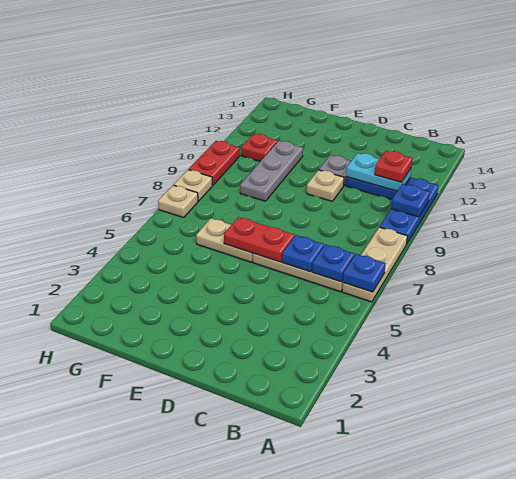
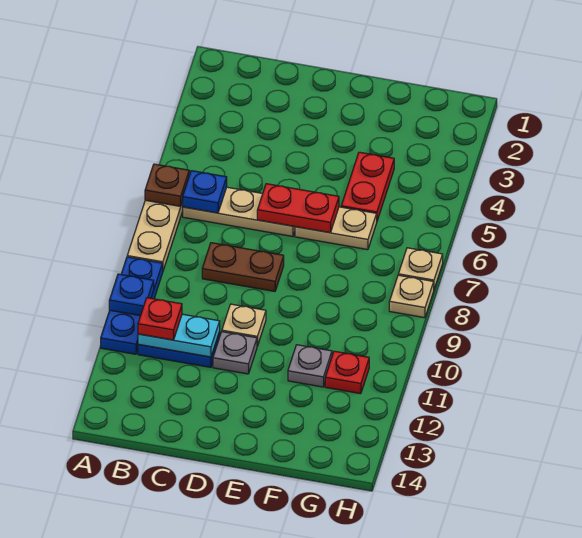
blue 1x1 plate [343,254,386,292] -> brown 1x1 plate [145,164,189,206]
blue 1x1 plate [282,235,324,272] -> none
none -> brown 1x2 plate [202,243,284,291]
grey 1x3 plate [240,141,303,201] -> grey 1x1 plate [288,345,332,387]
red 1x2 plate [189,141,240,185] -> red 1x2 plate moved to [341,152,394,221]

